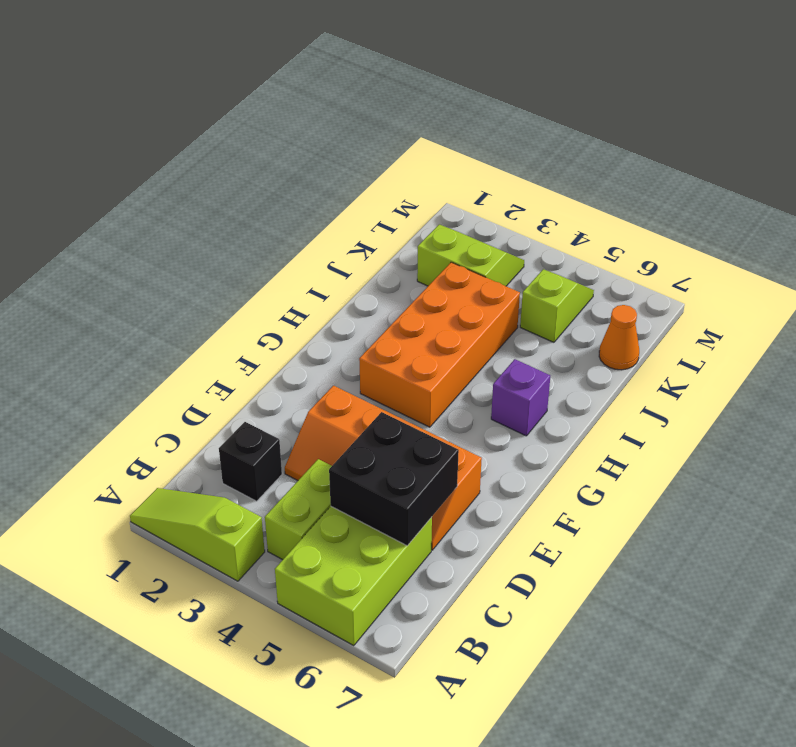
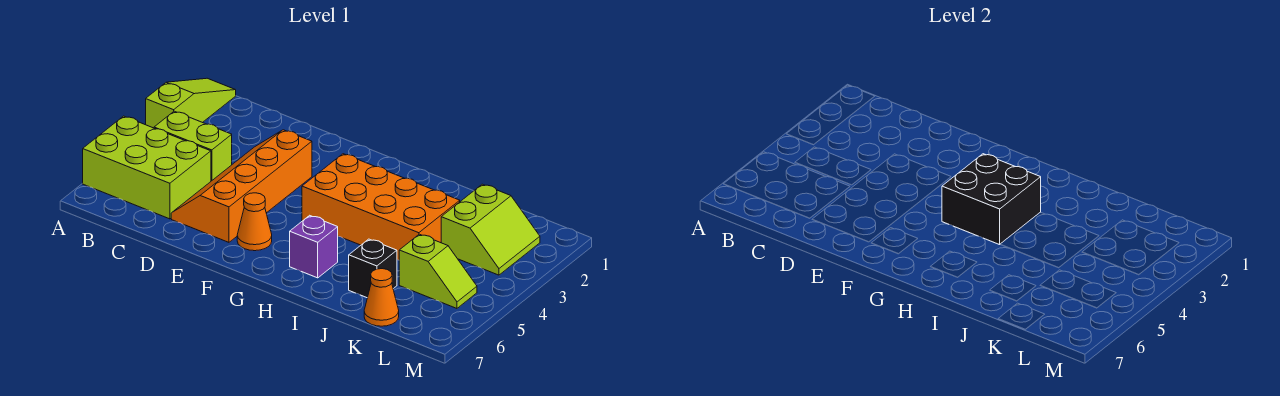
black 1x1 brick [219,422,282,501] -> black 1x1 brick moved to [349,239,397,298]
black 2x2 brick [329,412,459,546] -> black 2x2 brick moved to [942,154,1041,245]
none -> orange 1x1 cone [237,193,272,251]

